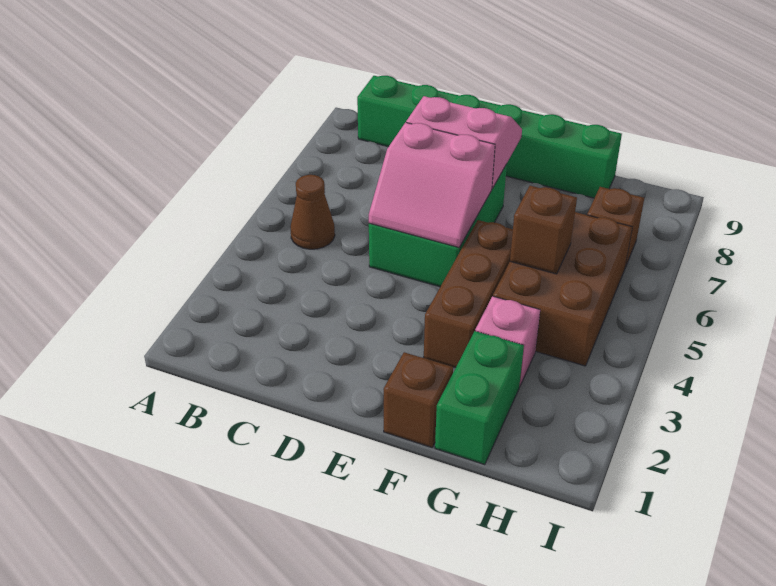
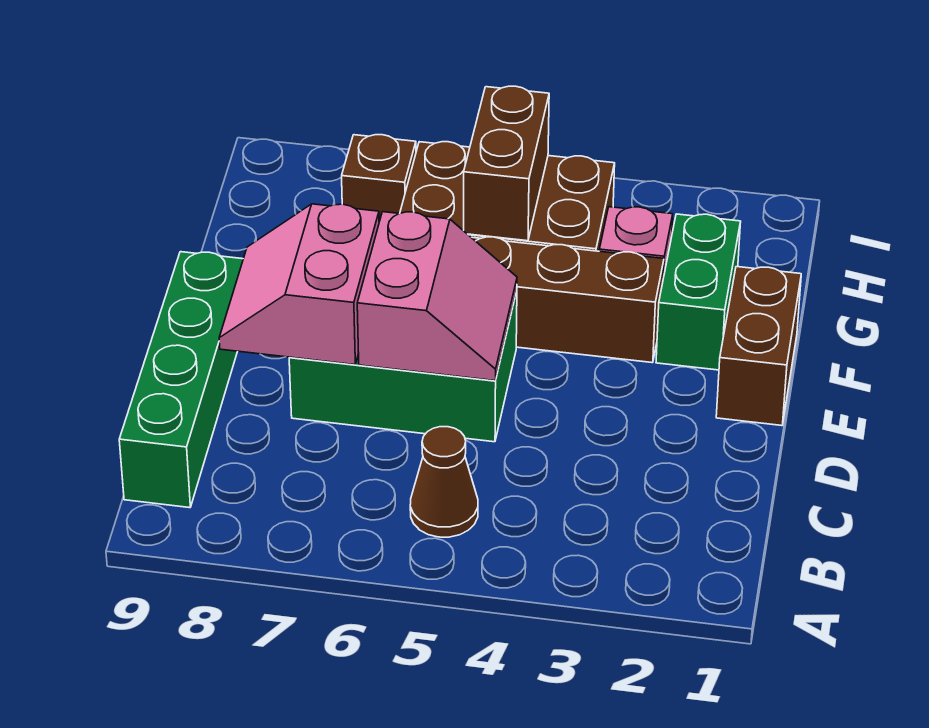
green 1x6 brick [357,76,622,198] -> green 1x4 brick [119,252,243,508]
brown 1x1 brick [384,352,453,447] -> brown 1x2 brick [716,267,801,426]
green 1x2 brick [435,331,524,465] -> green 1x2 brick turned to [656,214,741,370]
brown 1x1 brick [510,186,577,274] -> brown 1x2 brick [464,86,549,241]

